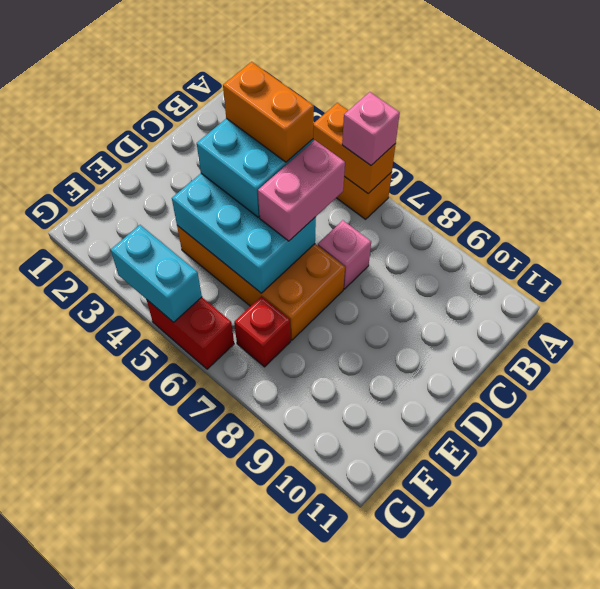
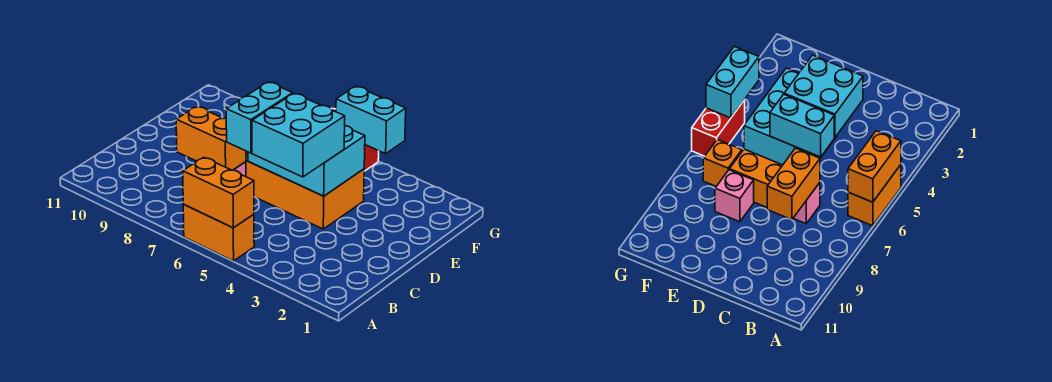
pink 1x1 brick [342,92,400,165] -> pink 1x1 brick moved to [715,170,754,222]
orange 1x2 brick [223,62,314,162] -> orange 1x2 brick moved to [176,106,246,170]
pink 1x2 brick [258,140,345,241] -> cyan 1x2 brick [226,82,293,153]
red 1x1 brick [234,296,291,367] -> orange 1x1 brick [703,140,742,186]

